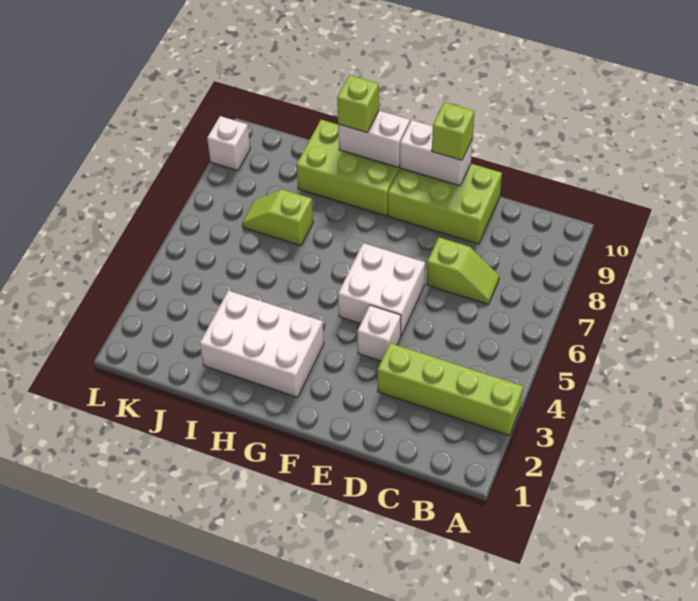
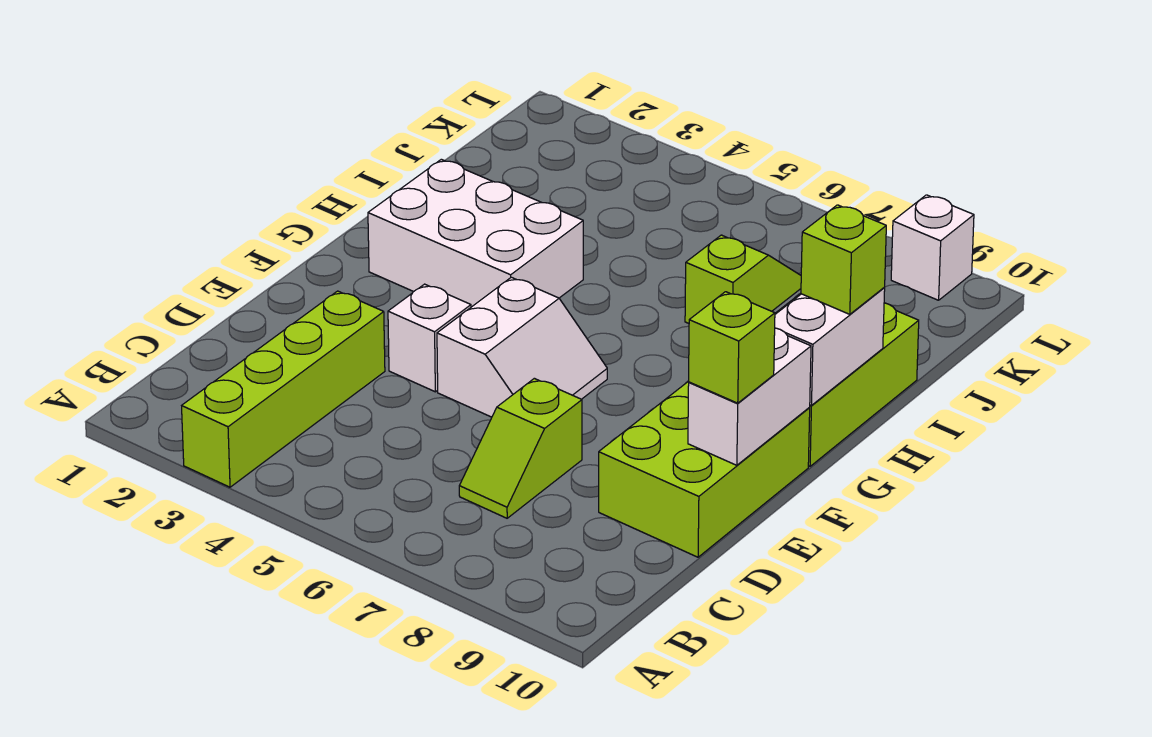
white 2x2 brick [338,243,425,336] -> white 2x2 slope [437,277,607,417]
white 2x3 brick [200,291,324,397] -> white 2x3 brick turned to [368,159,583,307]

